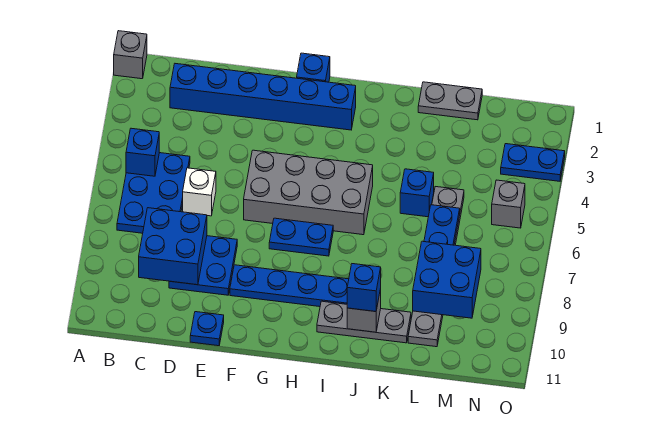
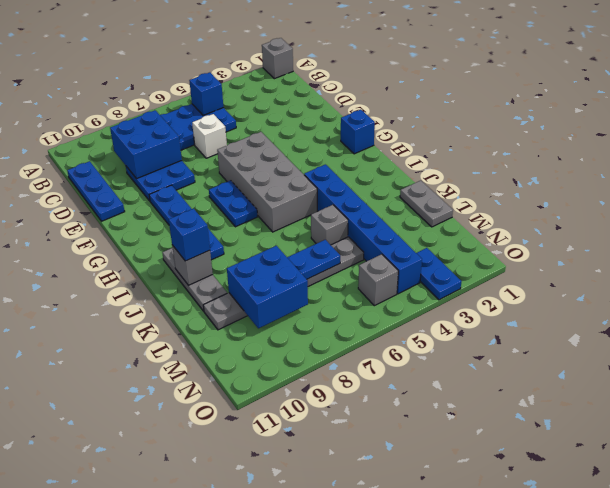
blue 1x6 brick [170,64,356,130] -> blue 1x6 brick moved to [304,164,422,294]
blue 1x1 plate [190,312,224,346] -> blue 1x3 plate [67,161,125,221]
blue 1x1 brick [400,169,434,217] -> grey 1x1 brick [311,205,348,245]

